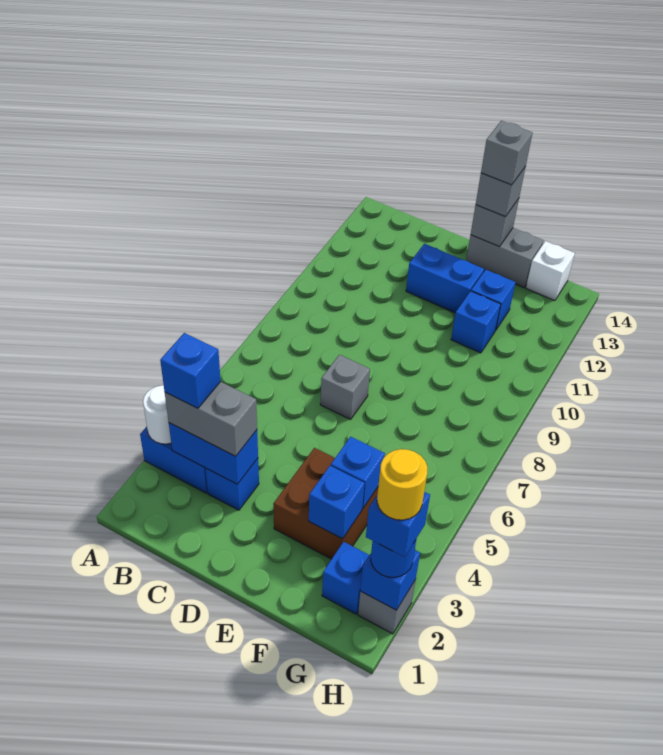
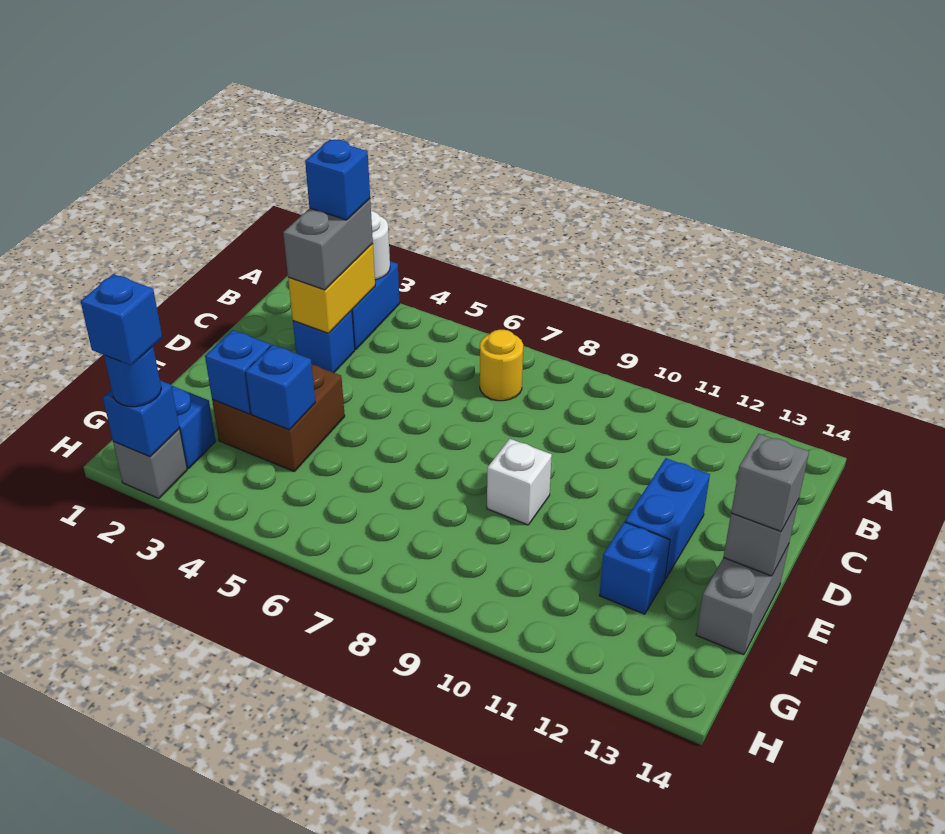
blue 1x2 brick [169,423,258,484] -> yellow 1x2 brick [288,244,375,333]
grey 1x1 brick [320,355,370,419] -> none
grey 1x1 brick [481,121,532,185] -> none
blue 1x1 brick [451,291,501,353] -> none
white 1x1 brick [526,241,575,301] -> white 1x1 brick moved to [487,439,552,525]
yellow 1x1 round brick [377,449,427,520] -> yellow 1x1 round brick moved to [480,330,523,401]

